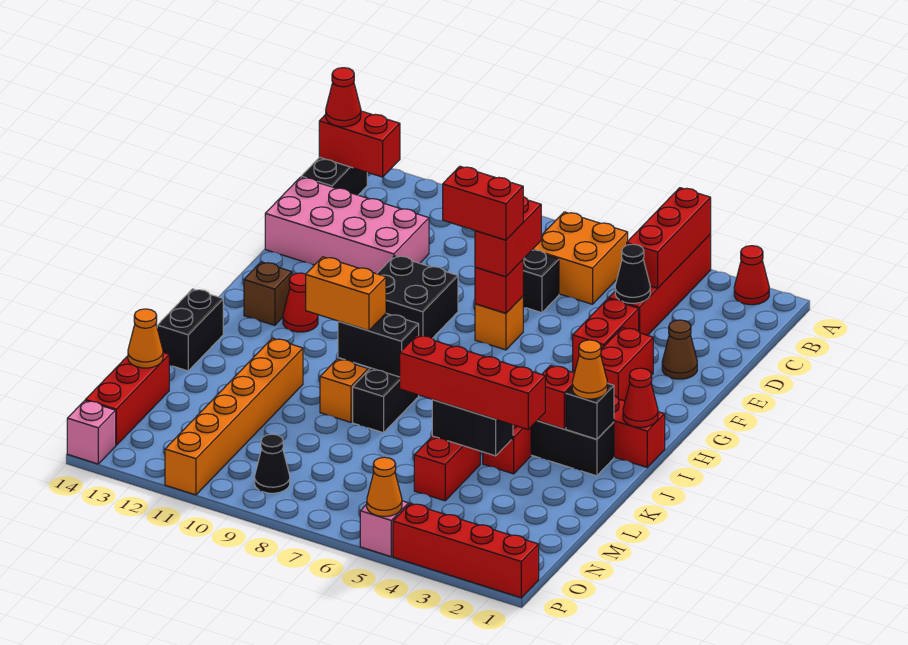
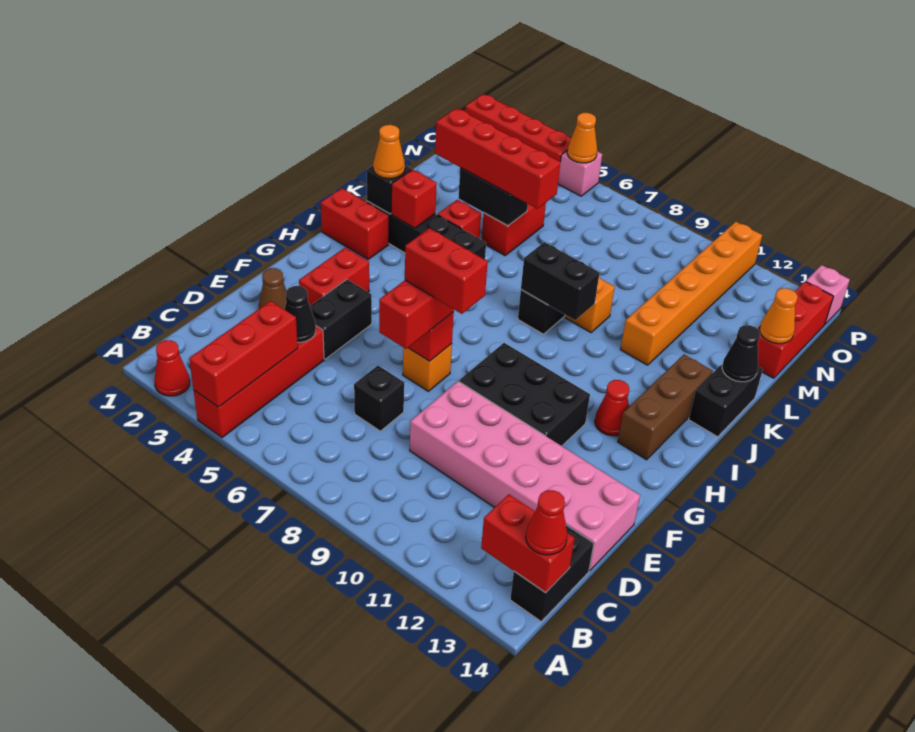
orange 2x2 brick [532,212,628,304] -> none
pink 2x4 brick [265,177,429,274] -> pink 2x6 brick [410,381,640,571]
red 1x2 brick [573,299,639,372] -> black 1x2 brick [310,279,372,359]
black 2x2 brick [377,256,458,338] -> black 2x3 brick [459,343,590,446]
brown 1x1 brick [244,262,292,325] -> brown 1x3 brick [618,355,713,460]
red 1x1 cone [623,368,658,427] -> none
orange 1x2 brick [306,257,386,331] -> none
black 1x1 cone [255,434,290,493] -> black 1x1 cone moved to [722,325,760,382]

